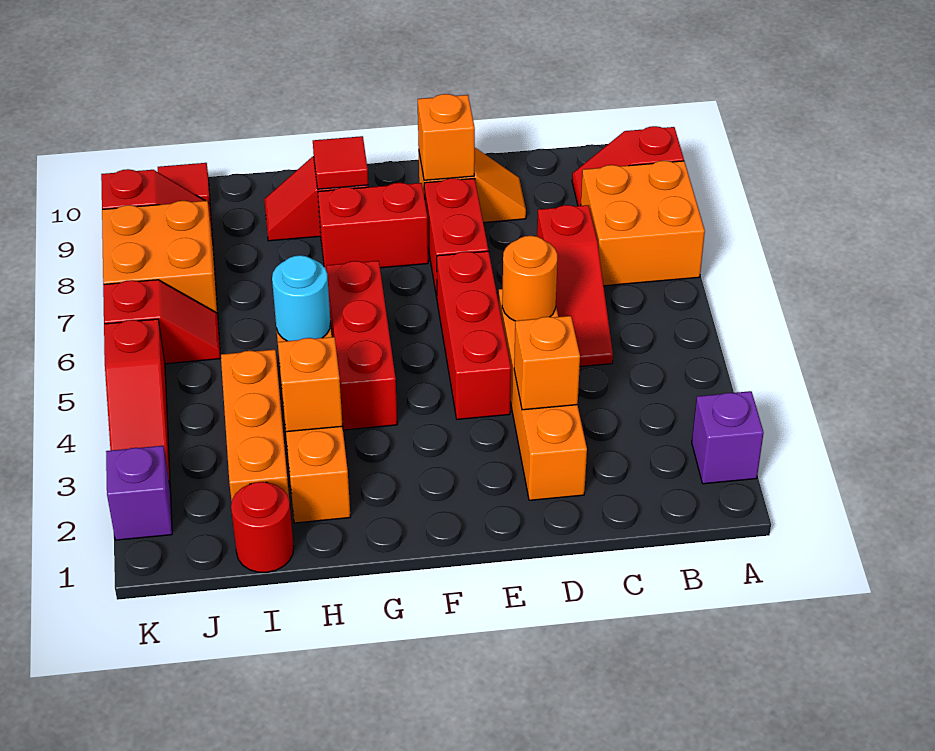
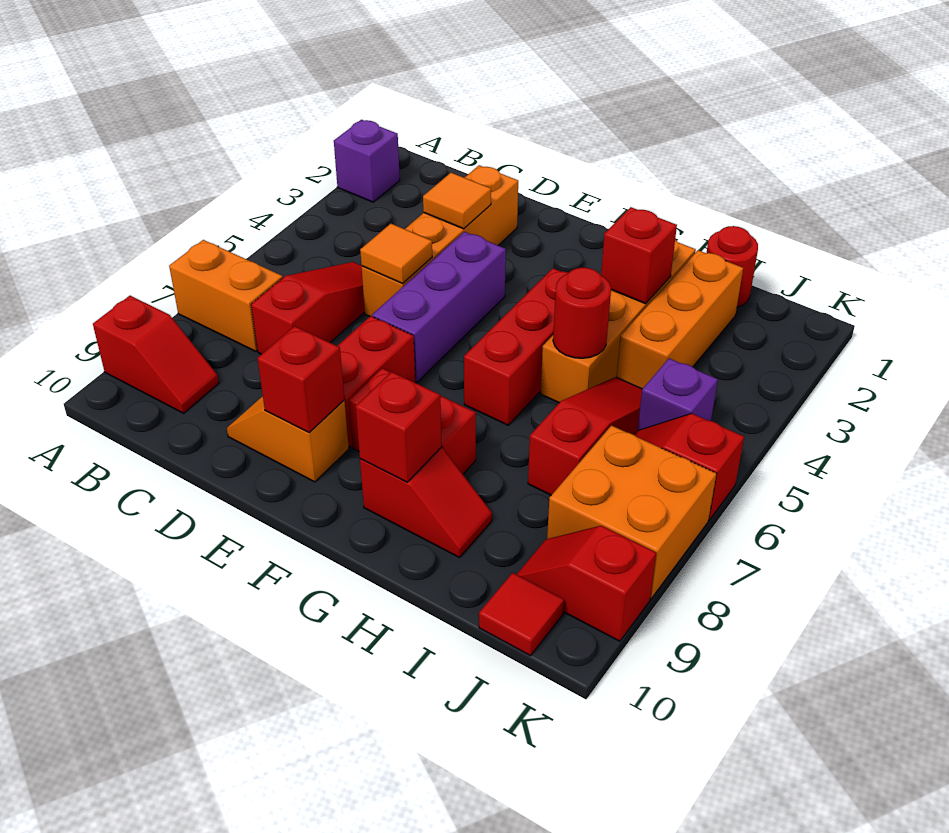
orange 2x2 brick [581,161,705,286] -> orange 1x2 brick [169,240,283,352]
orange 1x1 brick [514,316,580,410] -> orange 1x1 tile [423,173,491,229]
orange 1x1 round brick [502,236,557,321] -> orange 1x1 tile [360,224,432,283]
red 1x3 brick [437,251,511,419] -> purple 1x3 brick [372,232,506,382]
orange 1x1 brick [418,94,475,180] -> red 1x1 brick [257,326,344,432]
red 1x1 tile [313,136,368,189] -> red 1x1 brick [356,372,441,482]
orange 1x1 brick [278,337,343,432] -> red 1x1 brick [601,207,677,304]
cyan 1x1 round brick [272,255,330,341] -> red 1x1 round brick [553,268,611,358]
purple 1x1 brick [106,446,172,540] -> purple 1x1 brick moved to [638,358,718,430]
red 1x3 slope [104,319,170,485] -> red 1x3 slope moved to [528,377,642,495]

